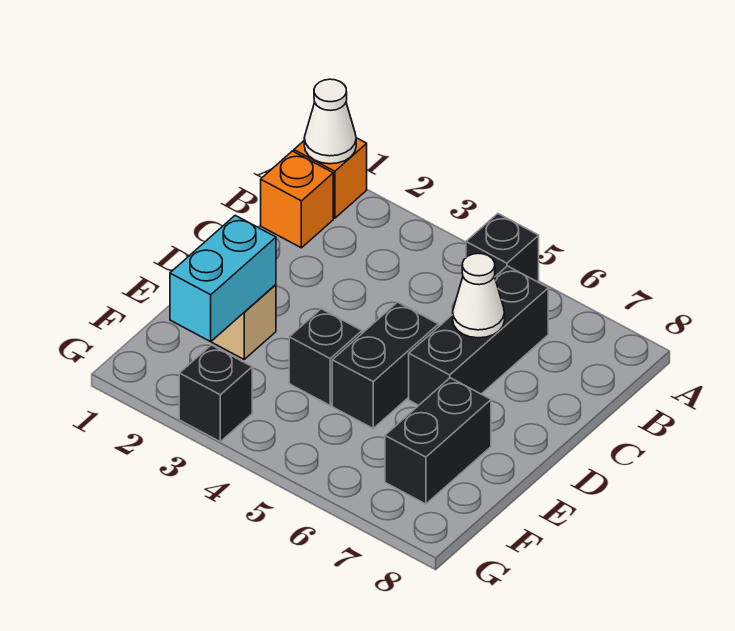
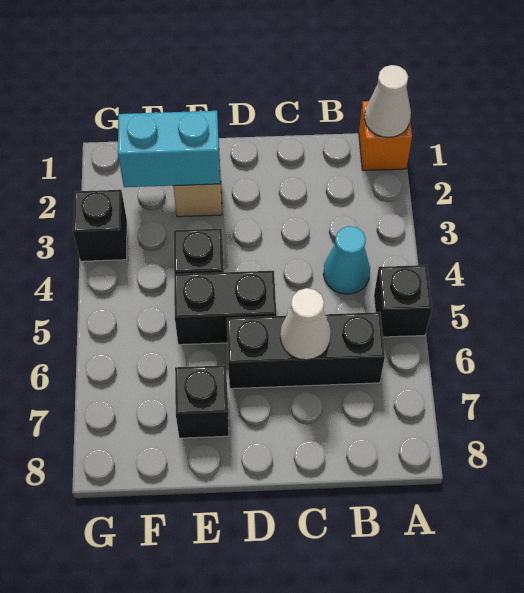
orange 1x1 brick [261,151,333,248] -> none
none -> cyan 1x1 cone [323,226,370,294]
black 1x2 brick [385,378,491,504] -> black 1x1 brick [175,365,229,438]

